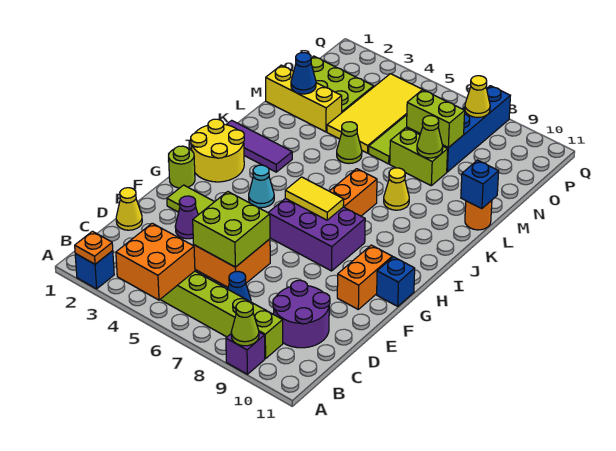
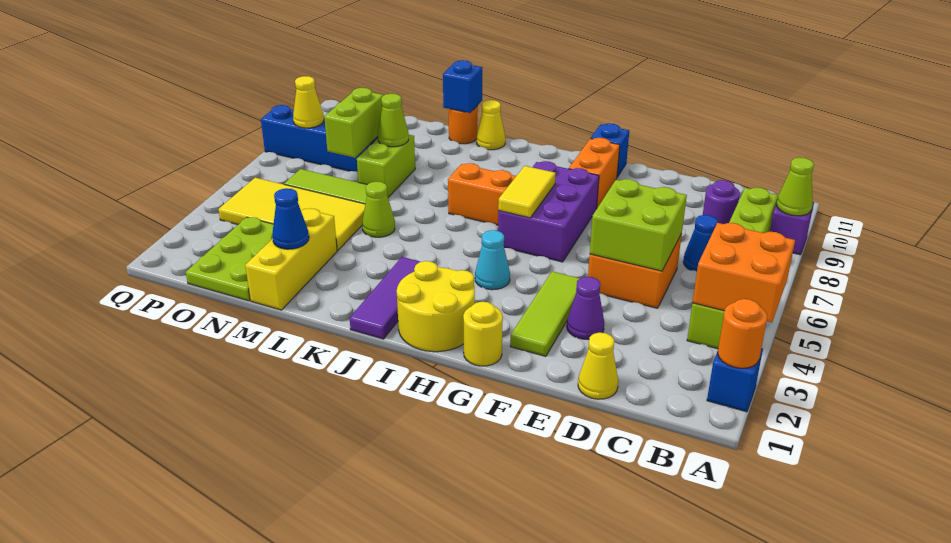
orange 1x1 plate [75,231,113,264] -> orange 1x1 round brick [718,299,767,368]
purple 2x2 round brick [273,280,330,348] -> purple 1x1 round brick [703,180,740,224]
orange 1x2 brick [337,245,392,309] -> orange 1x2 brick turned to [569,138,620,208]
lime 1x1 round brick [169,146,195,188] -> yellow 1x1 round brick [463,302,503,366]
yellow 1x1 cone [384,168,409,210] -> yellow 1x1 cone moved to [477,100,506,150]

